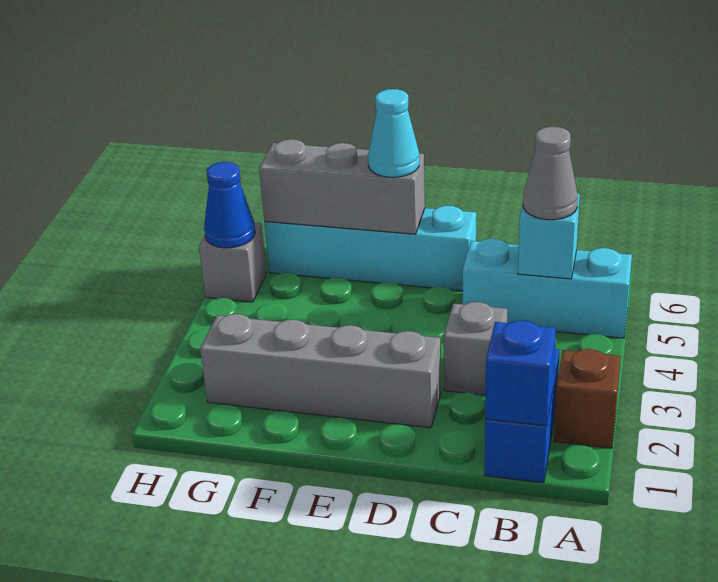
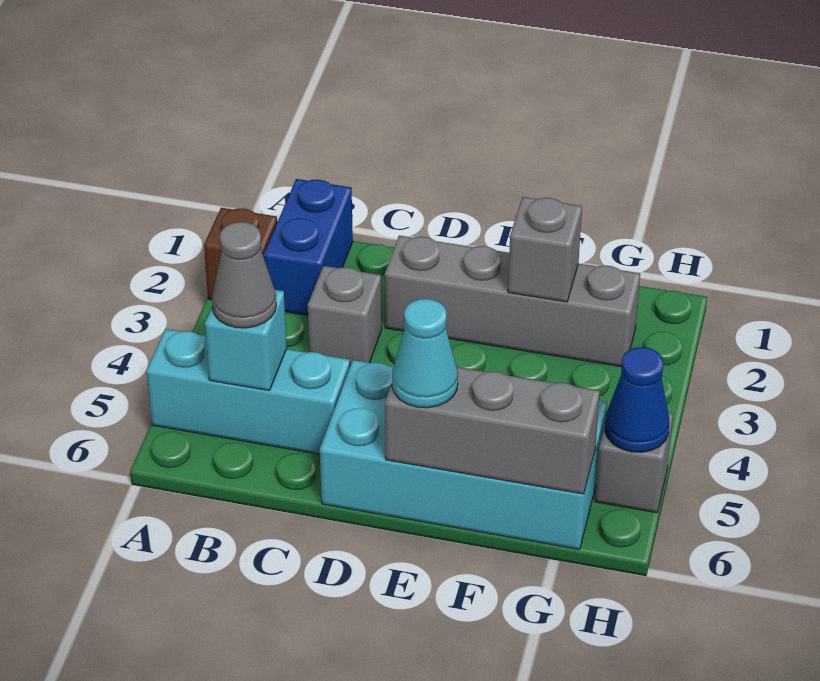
blue 1x1 brick [485,320,556,426] -> none
cyan 1x4 brick [265,206,476,291] -> cyan 2x4 brick [320,360,607,550]
none -> grey 1x1 brick [508,197,582,302]

